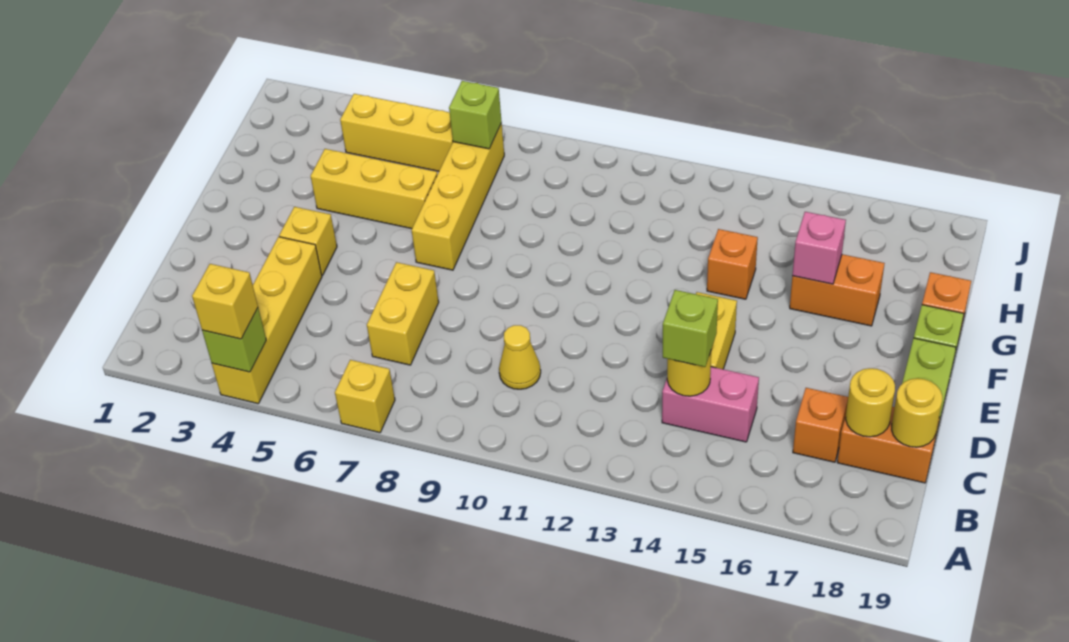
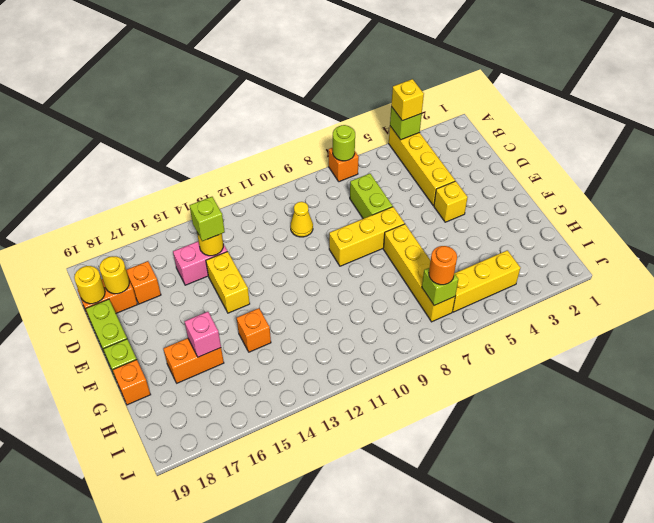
yellow 1x1 brick [335,360,395,433] -> orange 1x1 brick [329,148,359,182]
none -> lime 1x1 round brick [333,125,355,161]
yellow 1x2 brick [367,262,439,365] -> lime 1x2 brick [350,174,393,219]
yellow 1x3 brick [311,149,437,229] -> yellow 1x3 brick moved to [329,207,405,266]
none -> orange 1x1 round brick [429,246,457,285]

